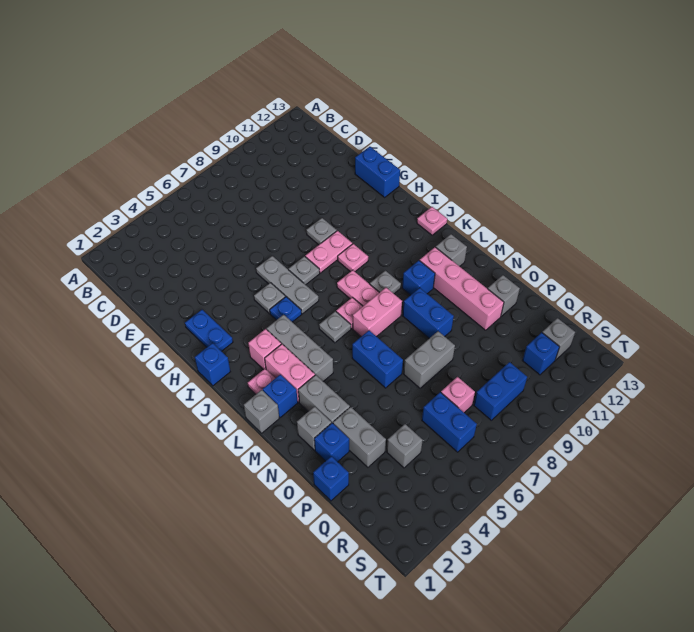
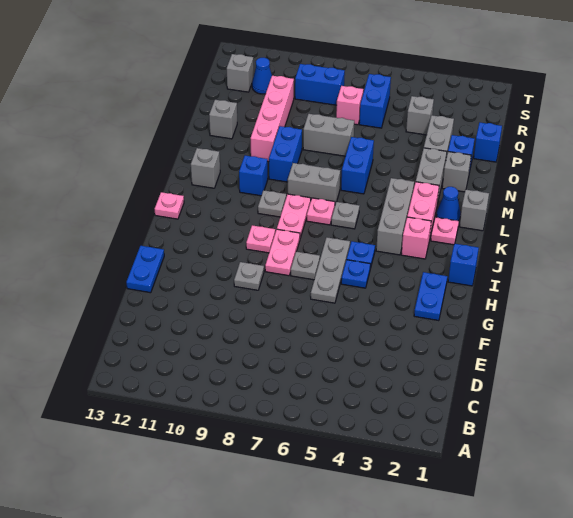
blue 1x2 brick [355,147,400,197] -> blue 1x2 plate [126,246,164,293]
grey 1x1 plate [254,283,285,313] -> blue 1x1 plate [341,260,371,288]
pink 1x2 plate [305,231,352,273] -> pink 1x2 plate turned to [265,229,300,276]
blue 1x1 brick [263,374,298,417] -> blue 1x1 cone [436,187,460,221]
pink 1x2 brick [353,288,402,337] -> grey 1x2 brick [288,163,340,204]
pink 1x4 brick [420,247,504,330] -> pink 1x4 brick moved to [250,76,294,162]
blue 1x1 brick [522,332,559,375] -> blue 1x1 cone [252,58,272,94]

